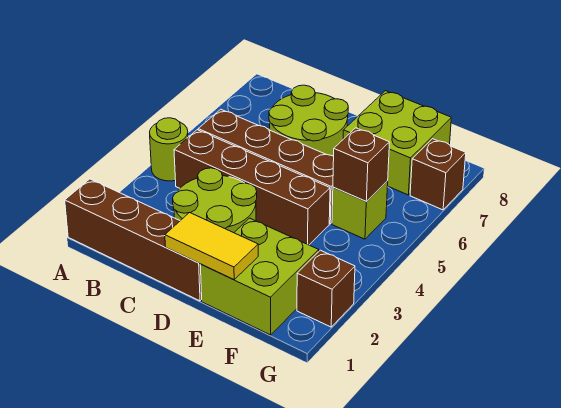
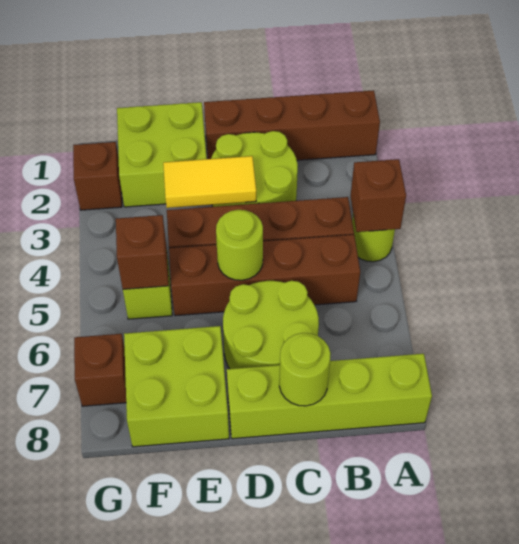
none -> brown 1x1 brick [350,159,406,232]
none -> lime 1x4 brick [227,354,432,439]
none -> lime 1x1 round brick [279,333,331,406]
yellow 1x2 tile [165,213,258,280] -> yellow 1x2 tile moved to [163,156,256,208]
none -> lime 1x1 round brick [216,210,263,280]

